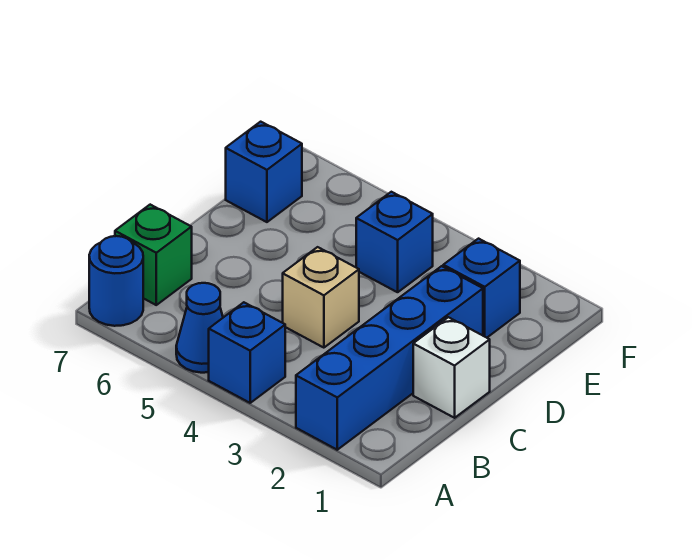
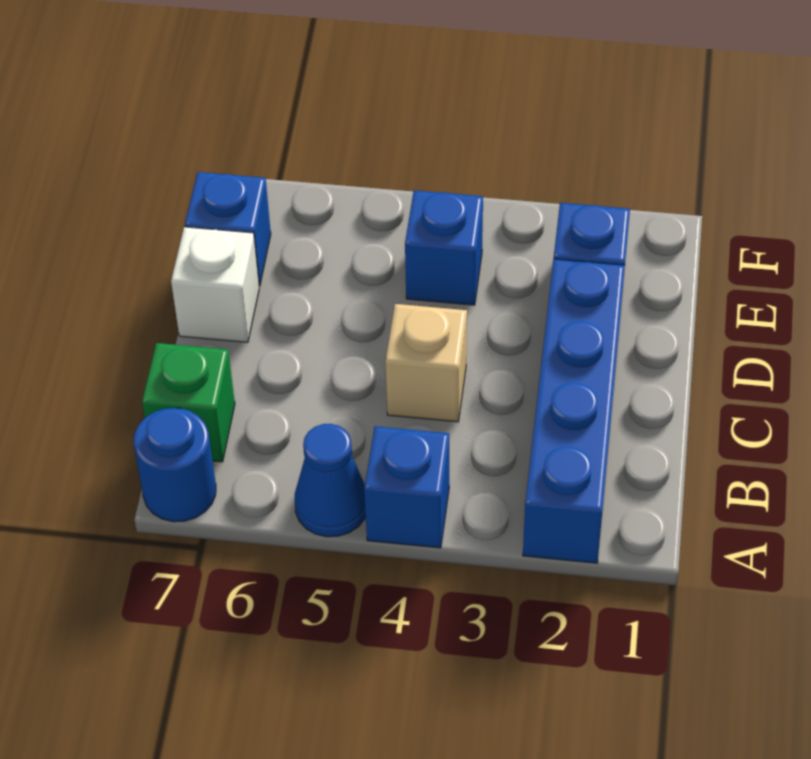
white 1x1 brick [413,317,490,418] -> white 1x1 brick moved to [171,227,259,342]

